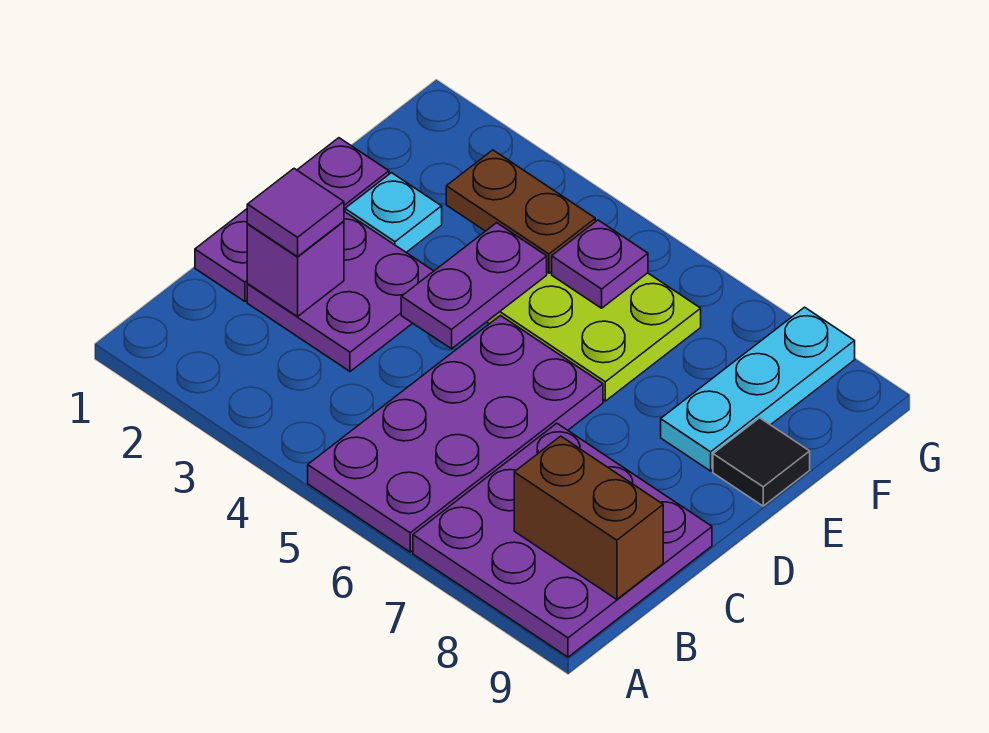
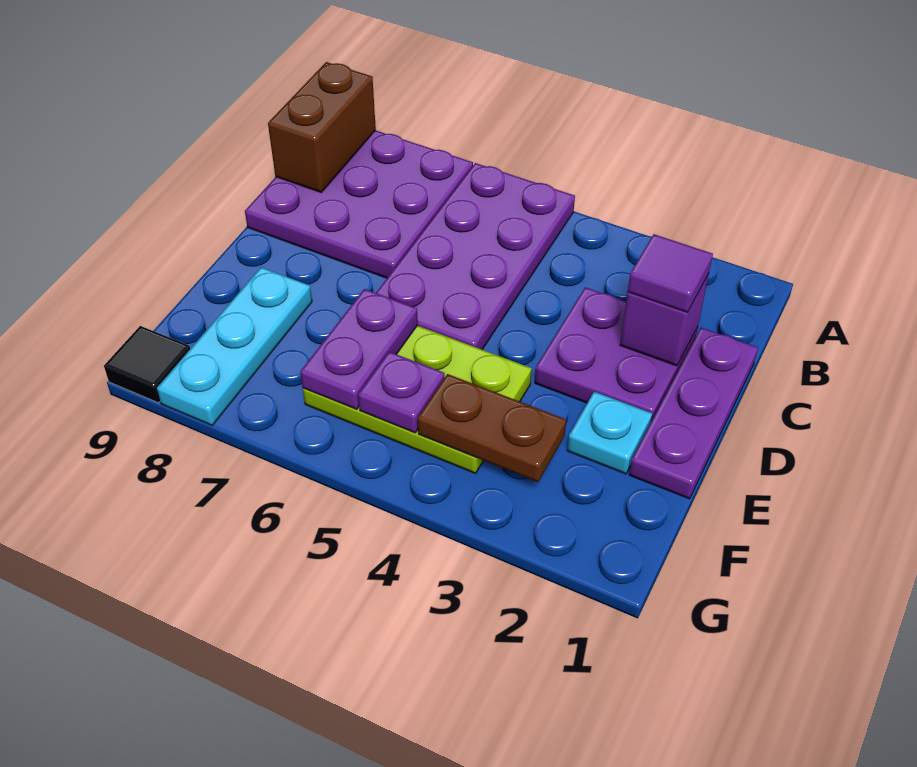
brown 1x2 brick [514,436,663,599] -> brown 1x2 brick turned to [268,62,376,192]
purple 1x2 plate [401,223,547,349] -> purple 1x2 plate moved to [300,289,418,409]
black 1x1 tile [713,418,810,506] -> black 1x1 tile moved to [104,326,190,403]

